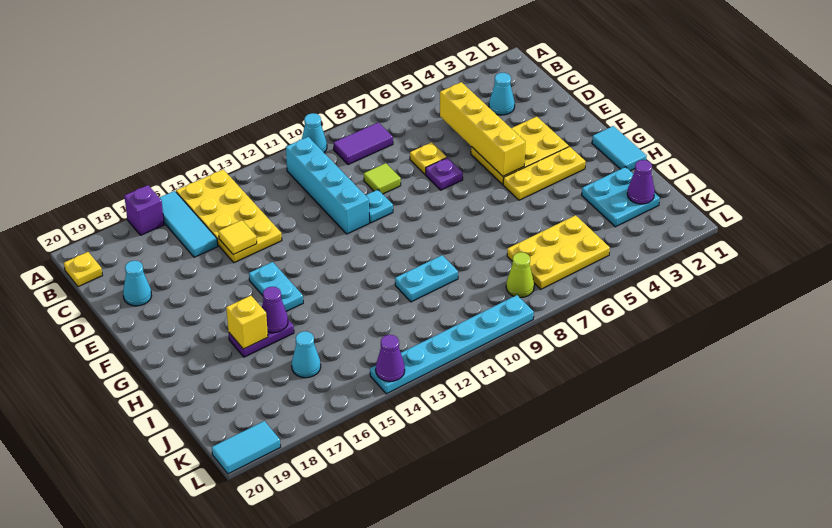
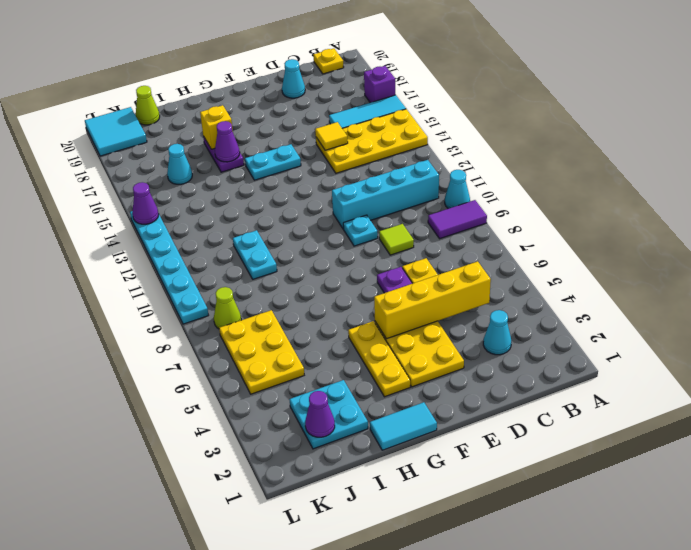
purple 1x2 tile [334,122,393,165] -> purple 1x2 tile turned to [428,200,487,239]
none -> lime 1x1 cone [136,86,160,125]
cyan 1x2 tile [212,421,281,474] -> cyan 2x2 tile [85,107,147,156]

